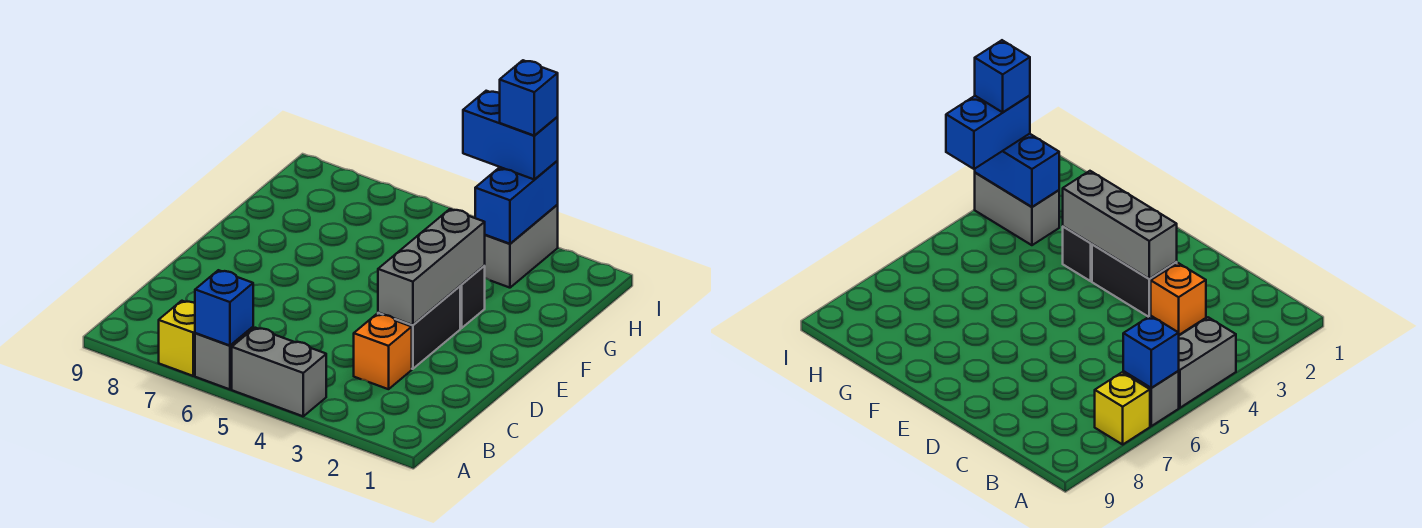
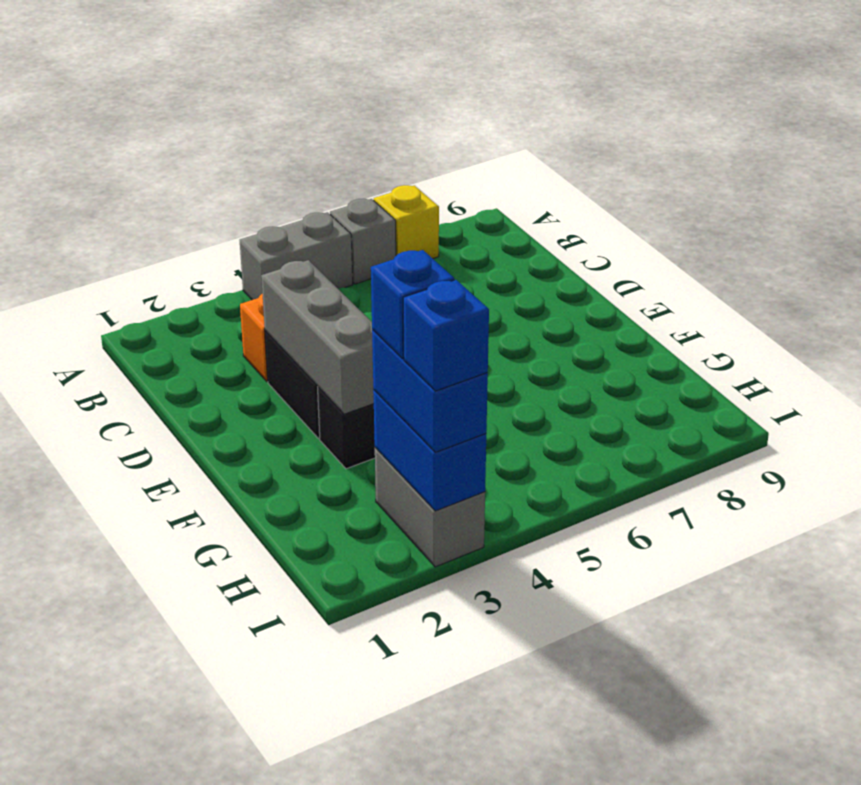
blue 1x1 brick [195,270,253,346] -> blue 1x1 brick moved to [371,250,454,359]
blue 1x2 brick [463,91,558,180] -> blue 1x2 brick turned to [372,330,488,452]

